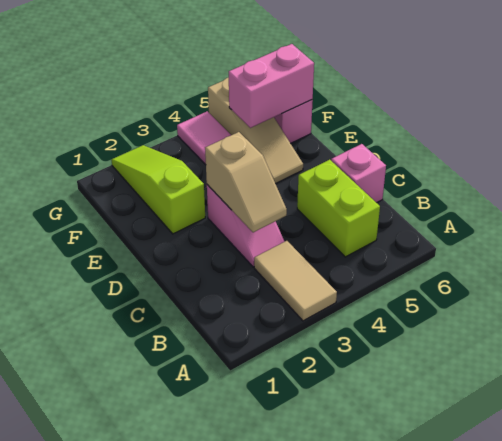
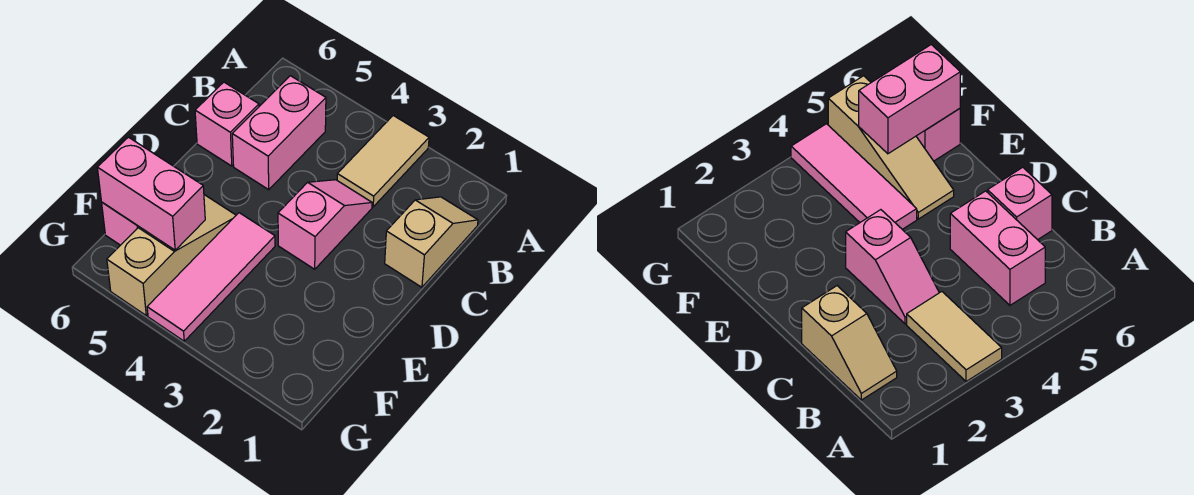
lime 1x2 brick [297,160,380,257] -> pink 1x2 brick [232,76,326,190]
tan 1x2 slope [205,132,287,232] -> tan 1x2 slope moved to [385,197,478,287]
lime 1x3 slope [112,145,205,234] -> none

